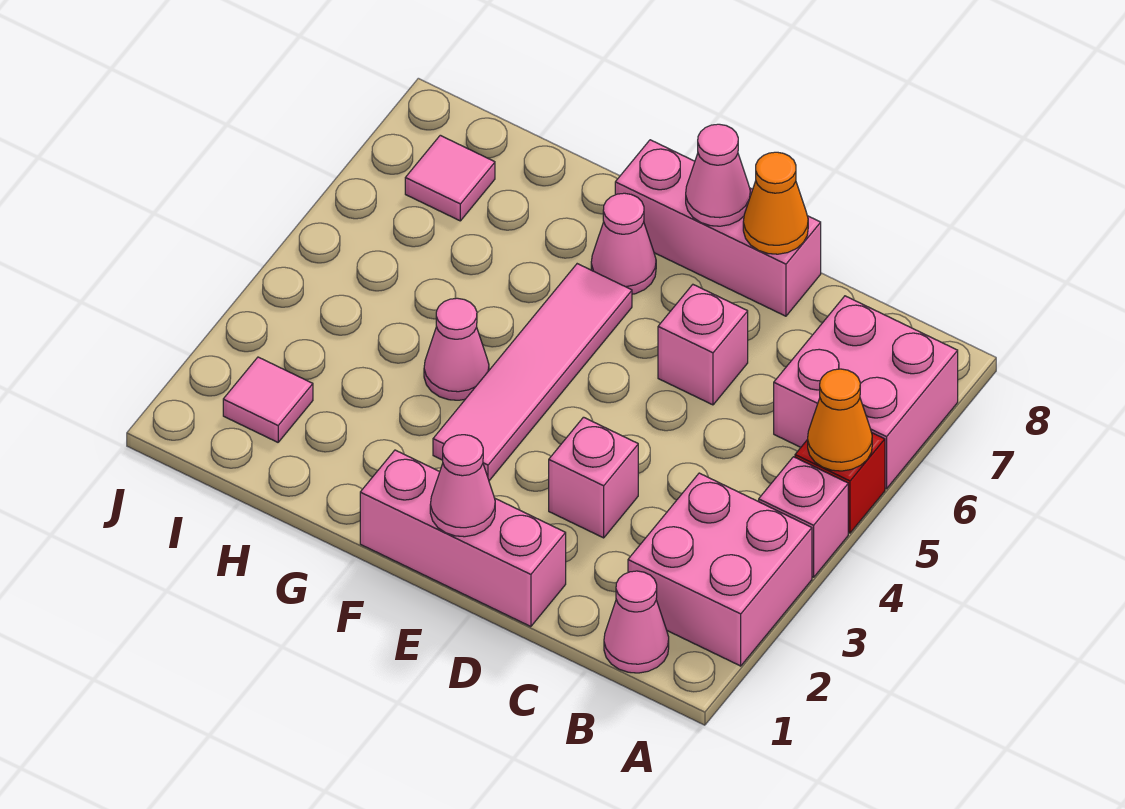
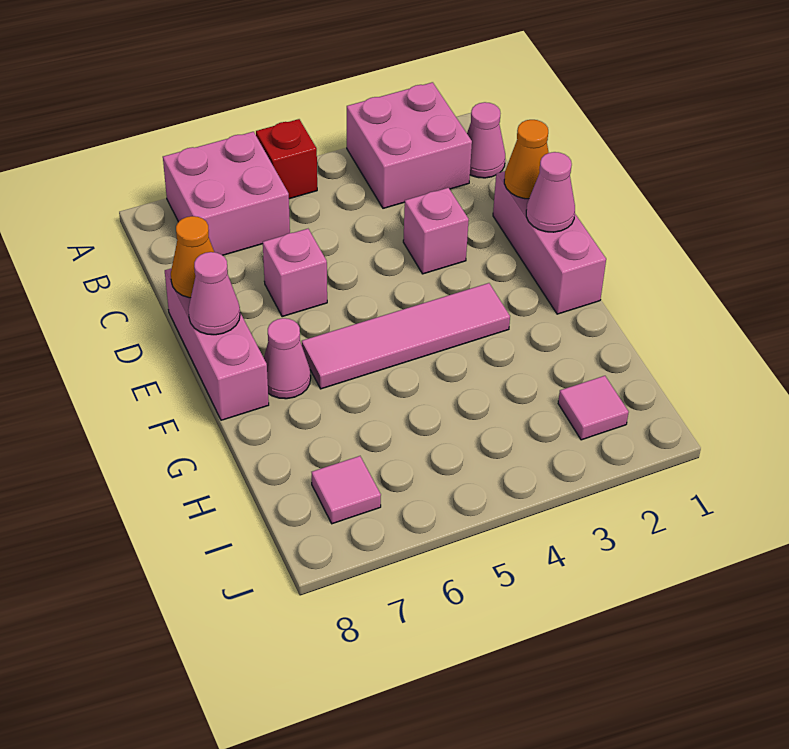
pink 1x1 brick [759,457,848,577] -> none
orange 1x1 cone [808,369,872,471] -> orange 1x1 cone moved to [504,120,549,199]
pink 1x1 cone [424,298,489,400] -> none

